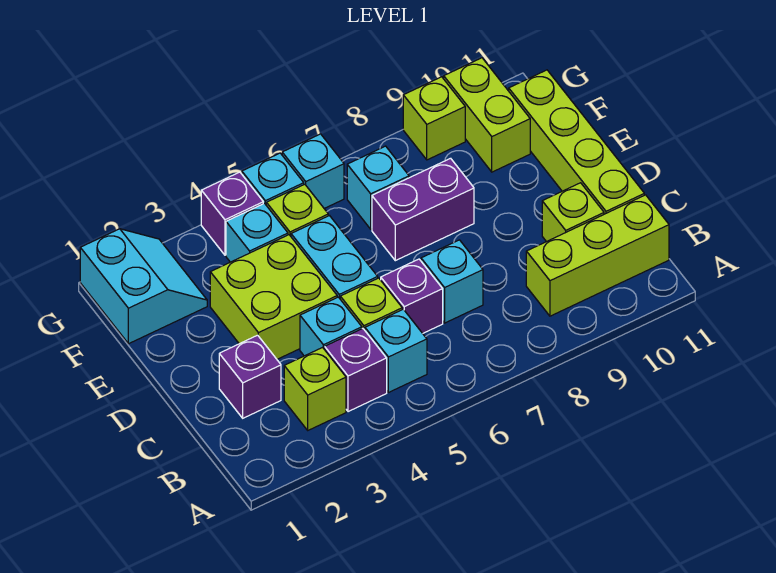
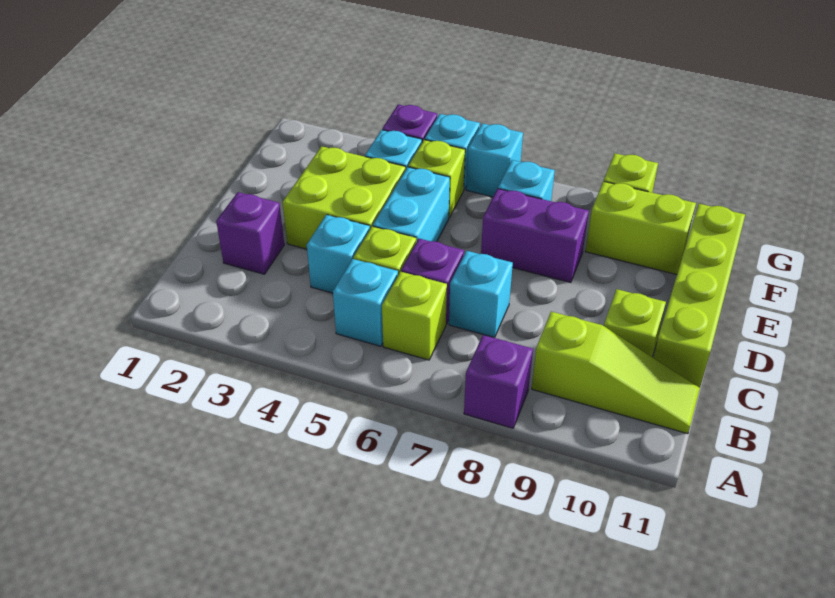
lime 1x1 brick [284,348,346,430] -> lime 1x1 brick moved to [382,272,447,360]
purple 1x1 brick [325,329,387,412] -> purple 1x1 brick moved to [464,335,533,428]
lime 1x3 brick [526,195,669,316] -> lime 1x3 slope [532,312,700,434]
cyan 2x2 slope [80,229,207,344] -> none
lime 1x2 brick [444,58,530,172] -> lime 1x2 brick turned to [586,181,696,275]

